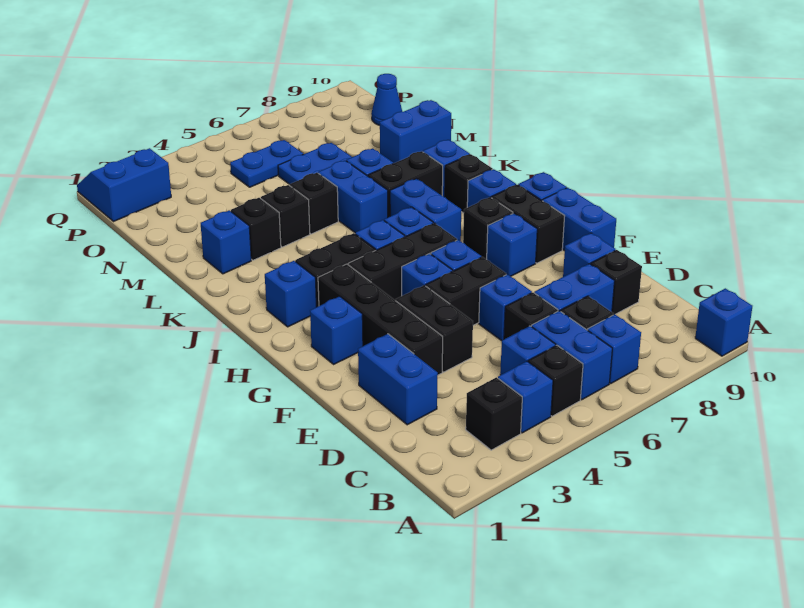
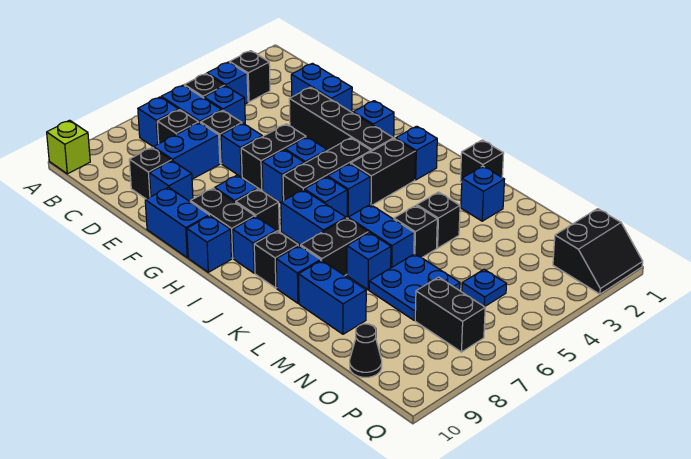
blue 1x1 brick [695,288,752,356] -> lime 1x1 brick [47,120,90,174]
black 1x2 brick [396,285,473,372] -> black 1x2 brick moved to [415,277,485,352]
black 1x1 brick [231,198,281,260] -> black 1x1 brick moved to [461,140,504,182]
blue 1x2 brick [380,100,451,163] -> blue 1x2 brick turned to [299,260,366,334]
blue 1x2 plate [230,140,303,187] -> blue 1x1 plate [462,269,506,307]
blue 1x1 cone [371,74,402,125] -> black 1x1 cone [350,324,382,377]
blue 2x2 slope [77,148,171,222] -> black 2x2 slope [553,209,643,294]

